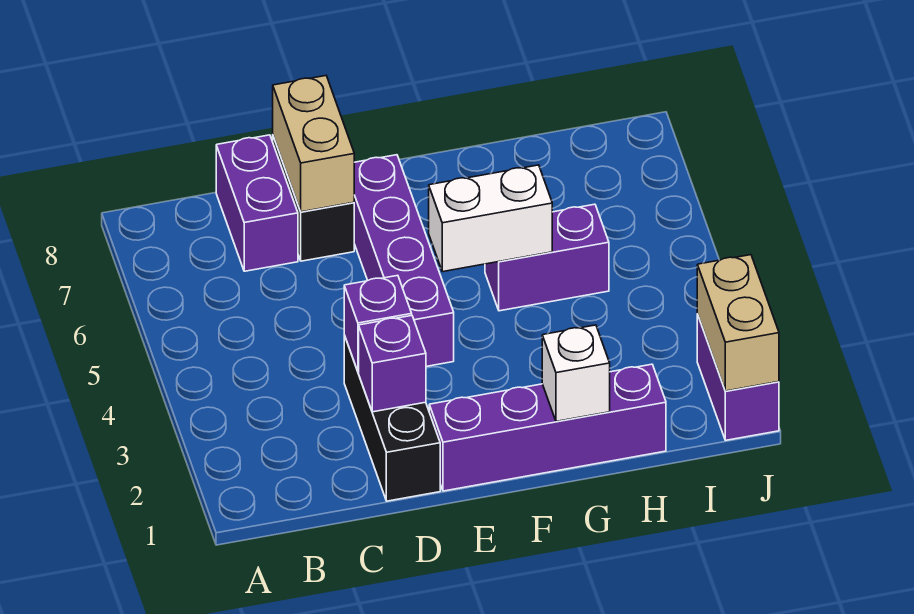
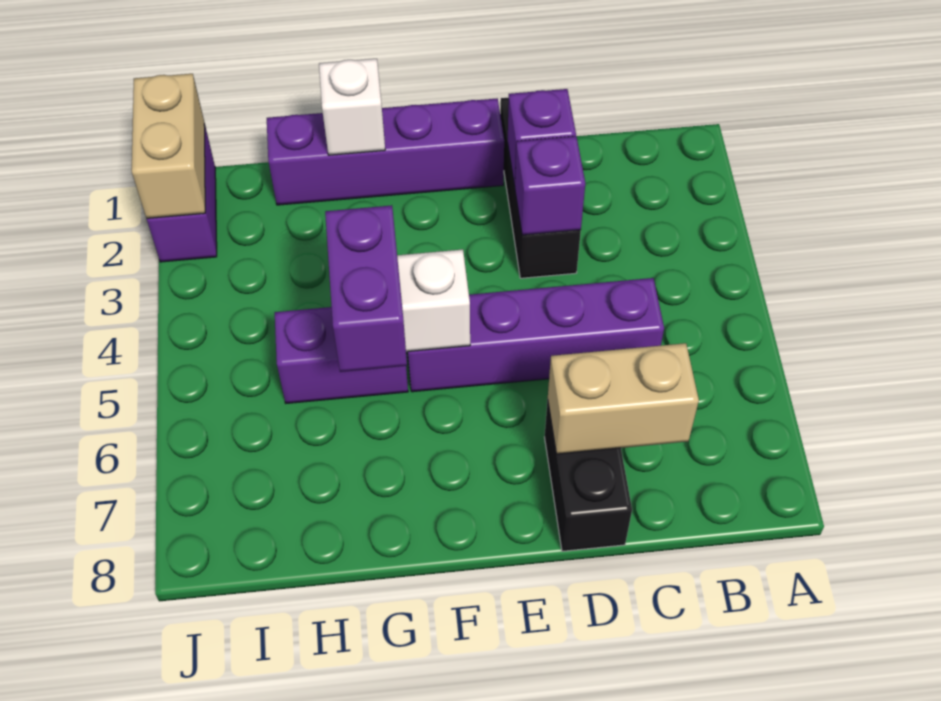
purple 1x2 brick [216,135,298,271] -> purple 1x2 brick moved to [325,205,407,372]
tan 1x2 brick [273,76,354,212] -> tan 1x2 brick turned to [548,343,699,454]
purple 1x4 brick [354,155,454,366] -> purple 1x4 brick turned to [407,278,664,392]

